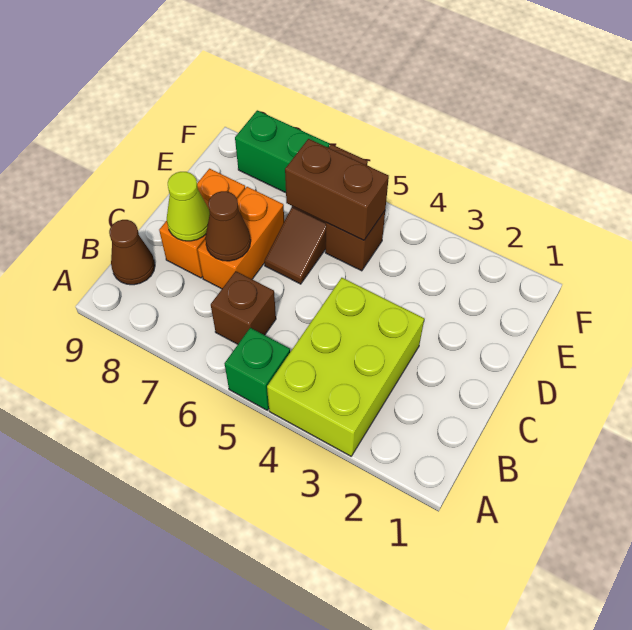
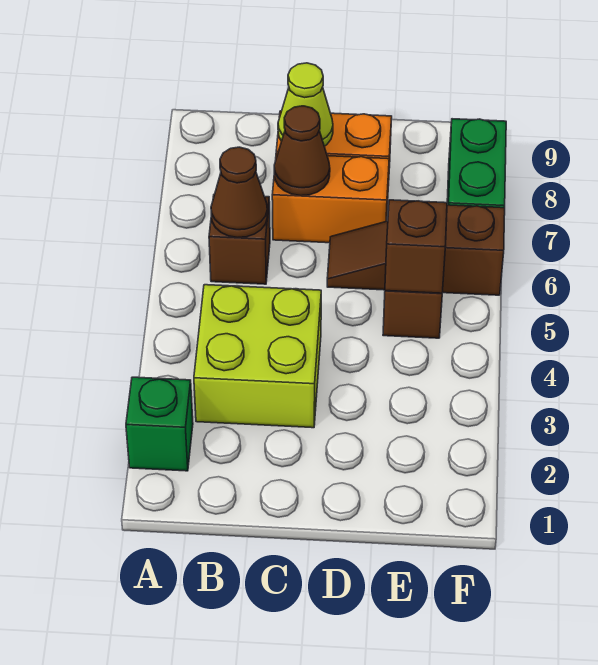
lime 2x3 brick [267,278,424,456] -> lime 2x2 brick [194,285,321,428]
green 1x1 brick [225,328,290,410] -> green 1x1 brick moved to [126,377,193,471]
brown 1x1 cone [109,220,155,285] -> brown 1x1 cone moved to [211,147,268,237]
brown 1x2 brick [285,139,389,240] -> brown 1x1 brick [385,200,447,293]

